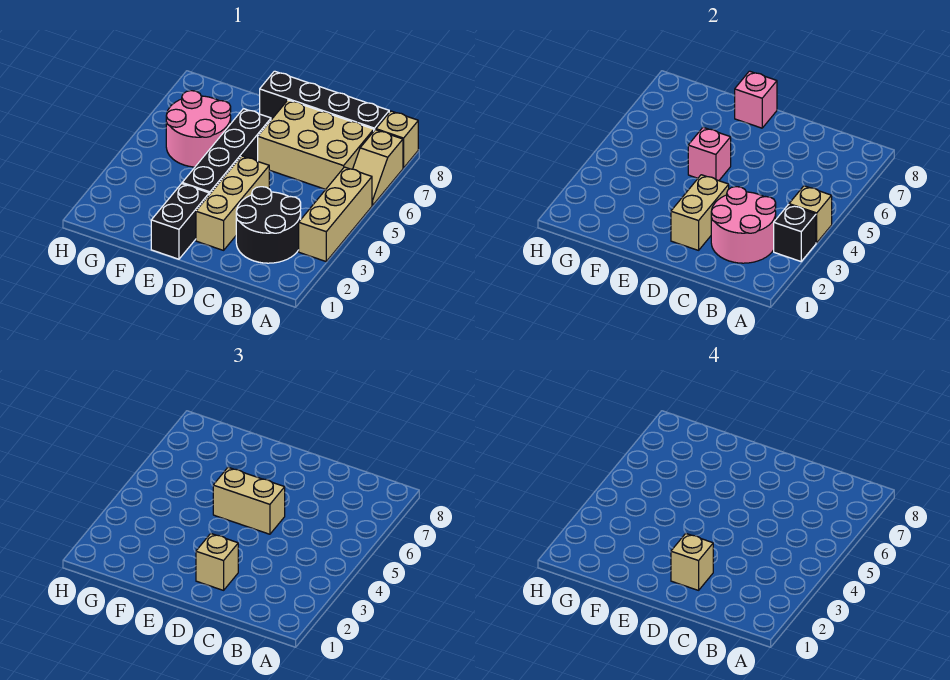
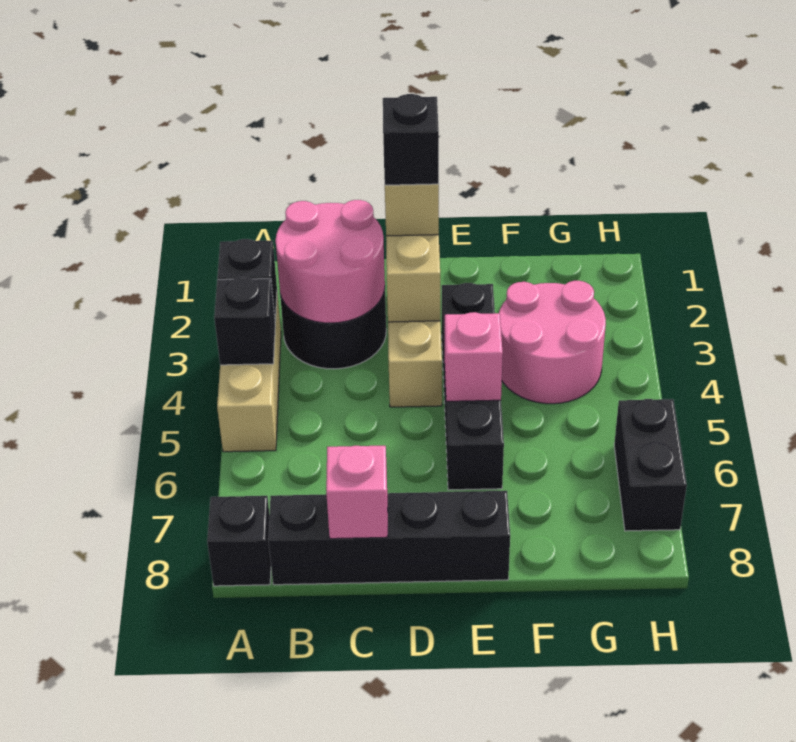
tan 1x1 brick [789,186,832,243] -> black 1x1 brick [214,277,275,365]
tan 1x2 slope [353,130,403,205] -> none
tan 1x1 brick [376,111,418,168] -> black 1x1 brick [207,496,271,586]
tan 2x3 brick [258,100,374,189] -> none
tan 1x1 brick [671,534,713,590] -> black 1x1 brick [383,94,439,185]
tan 1x2 brick [213,467,285,534] -> none
black 1x2 brick [151,184,209,259] -> black 1x2 brick moved to [614,399,687,531]
pink 1x1 brick [735,71,777,128] -> pink 1x1 brick moved to [326,446,388,539]
pink 2x2 round brick [166,91,231,167] -> pink 2x2 round brick moved to [499,281,606,404]

